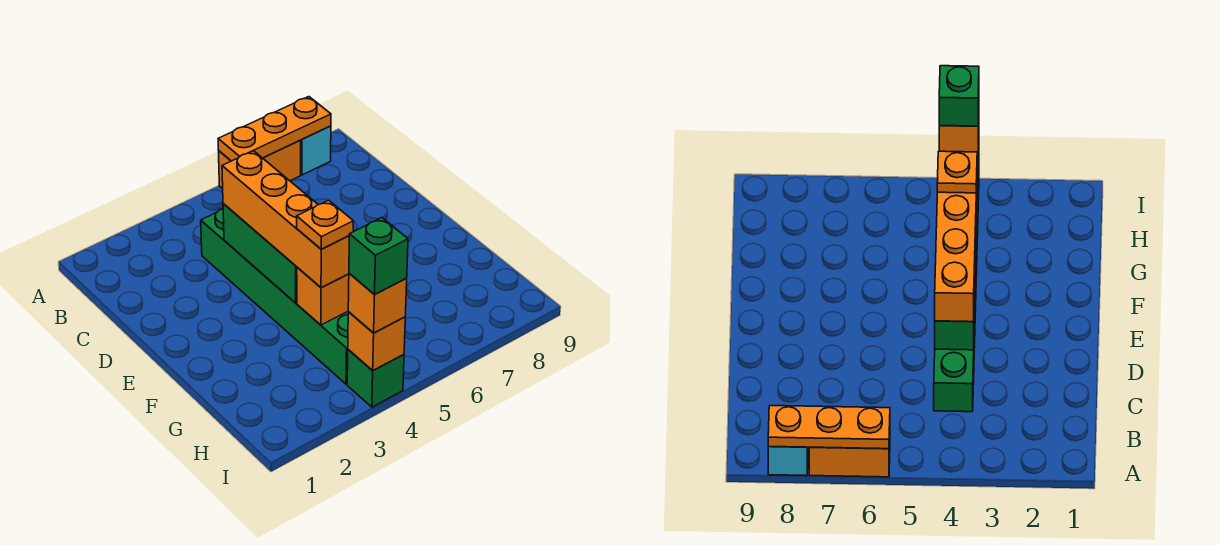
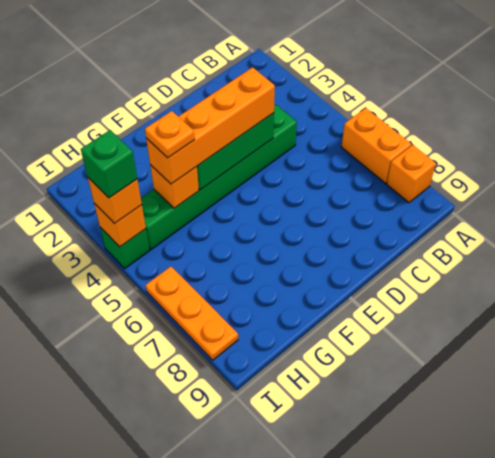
orange 1x3 plate [218,97,331,161] -> orange 1x3 plate moved to [146,267,238,360]
cyan 1x1 brick [300,126,331,175] -> orange 1x1 brick [387,145,436,203]

